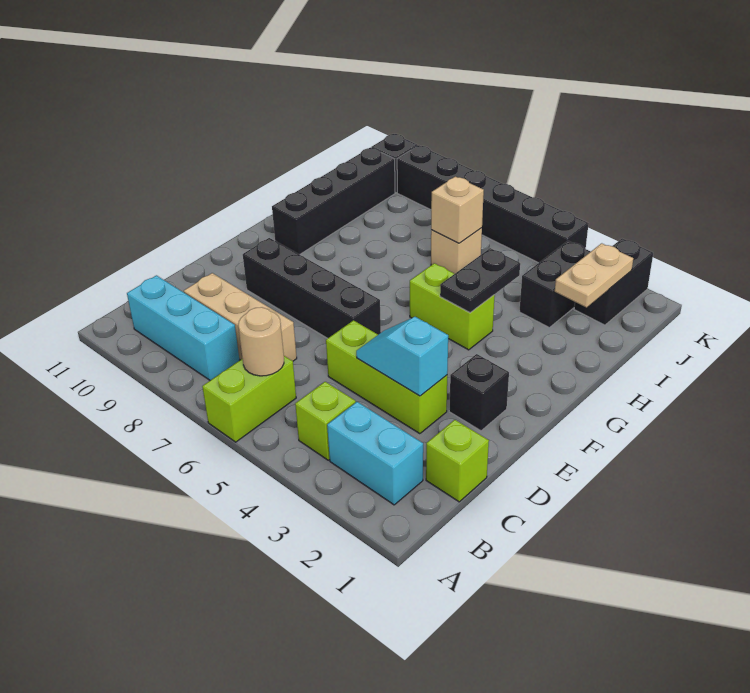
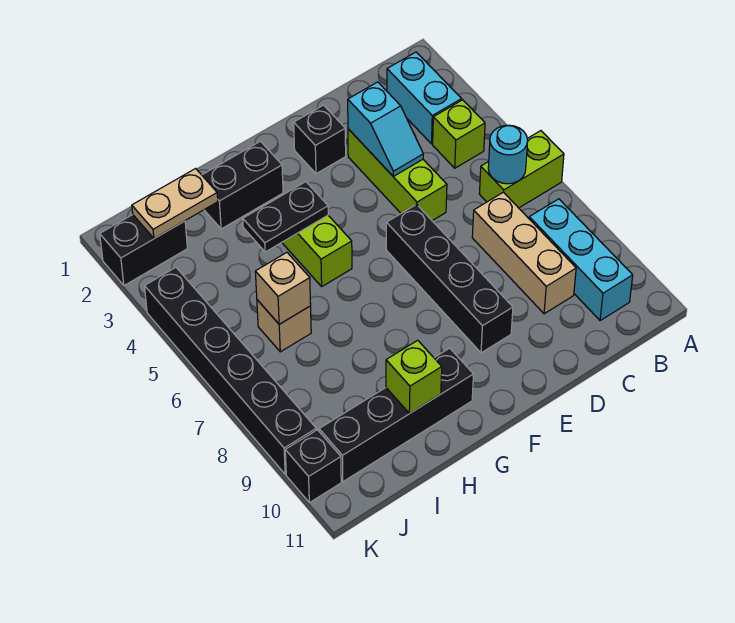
tan 1x1 round brick [238,307,284,376] -> cyan 1x1 round brick [488,125,528,184]
lime 1x1 brick [426,420,489,502] -> lime 1x1 brick moved to [386,340,442,414]
black 1x2 brick [519,241,591,328] -> black 1x2 brick moved to [202,141,283,229]

